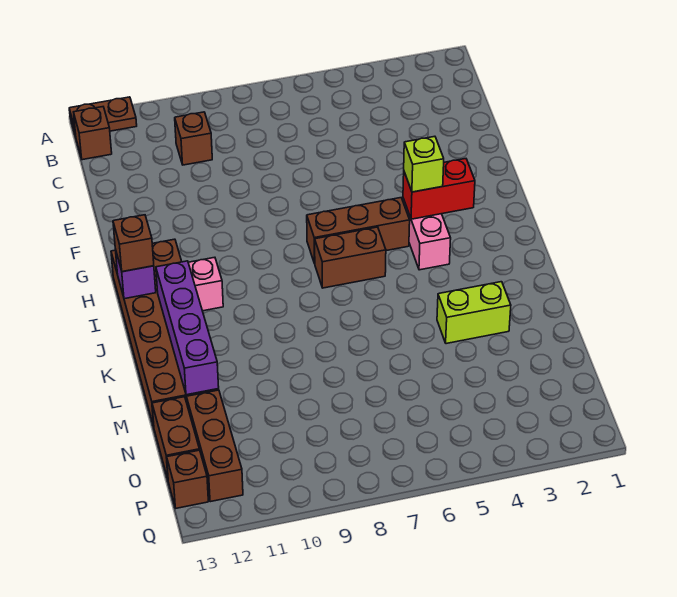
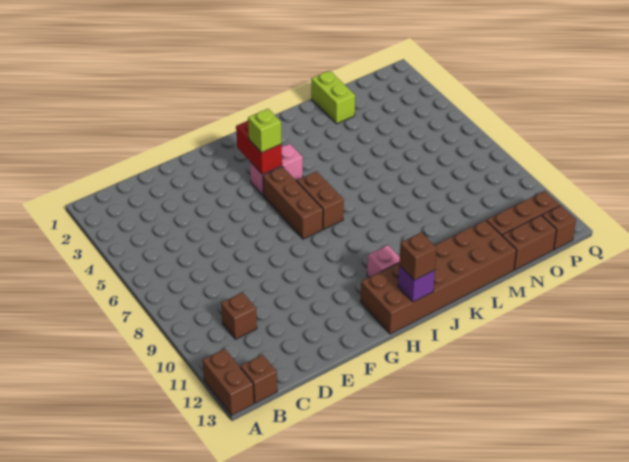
brown 1x2 plate [69,97,137,136] -> brown 1x2 brick [202,349,254,415]
purple 1x4 brick [156,261,219,395] -> none
lime 1x2 brick [437,282,511,344] -> lime 1x2 brick moved to [311,71,355,124]

